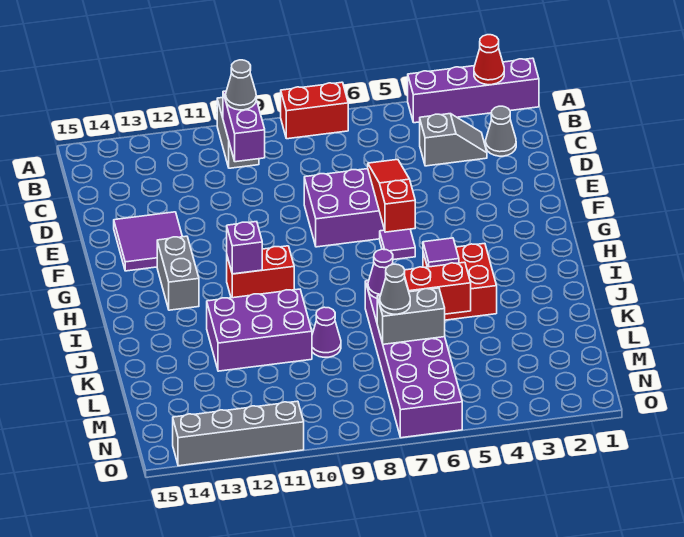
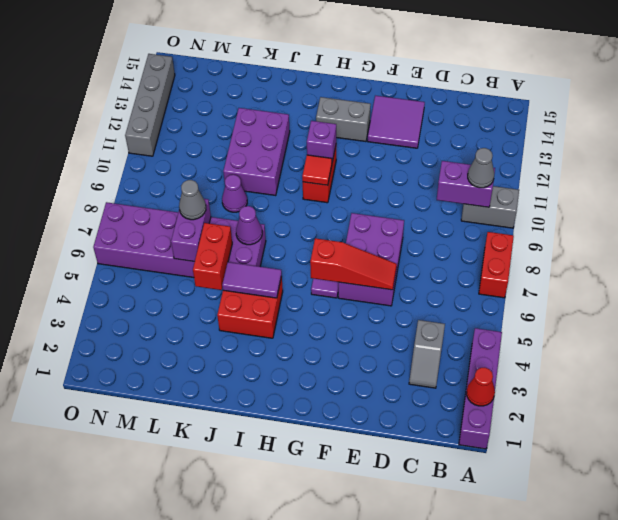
grey 1x1 cone [486,106,516,156] -> none
none -> red 1x1 tile [302,155,332,185]
purple 1x1 tile [423,238,459,267] -> purple 1x2 tile [222,262,282,298]
grey 1x2 brick [377,288,445,344] -> purple 1x2 brick [171,199,211,261]

